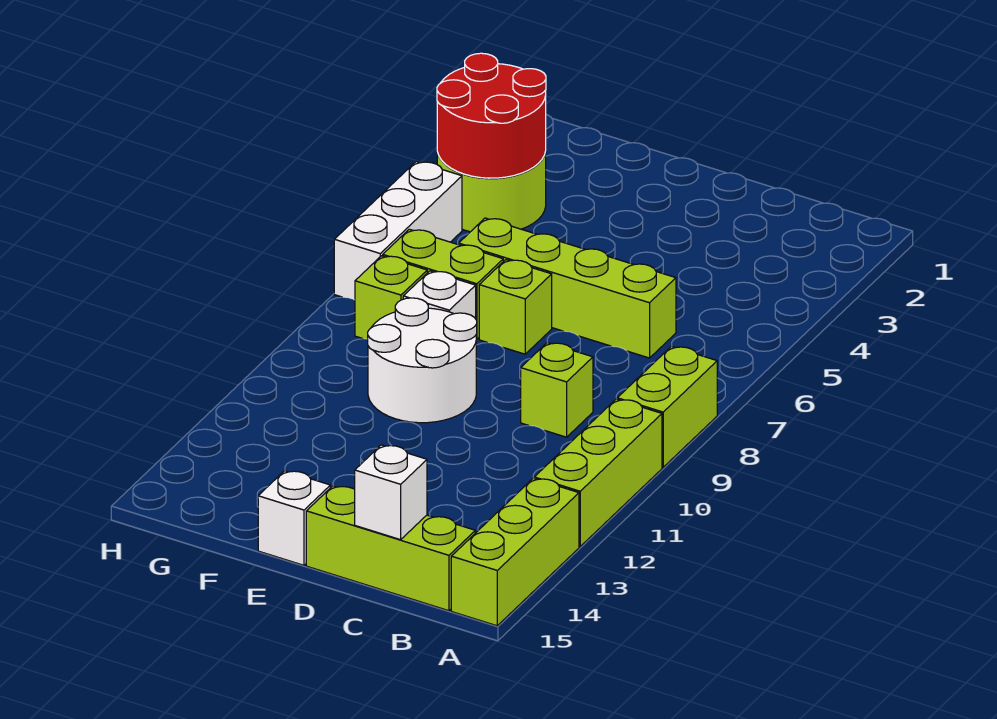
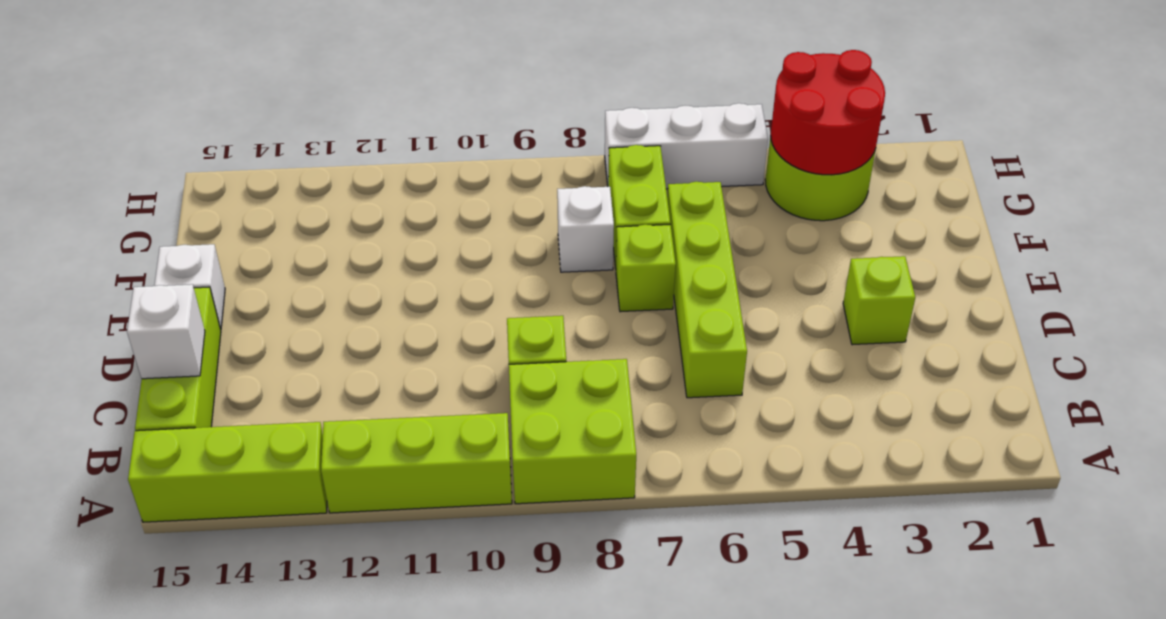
lime 1x2 brick [617,346,717,467] -> lime 2x2 brick [509,359,636,504]
white 2x2 round brick [368,298,477,423] -> none
lime 1x1 brick [355,256,427,339] -> lime 1x1 brick moved to [843,256,915,345]

